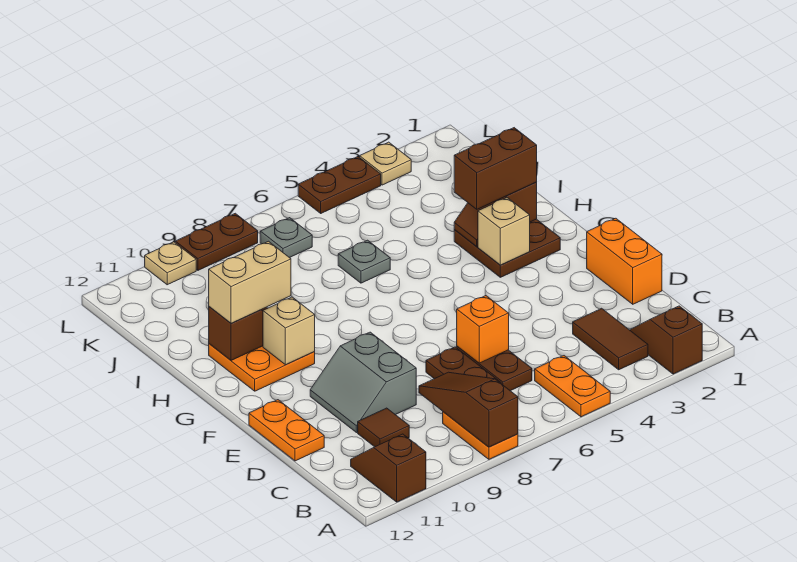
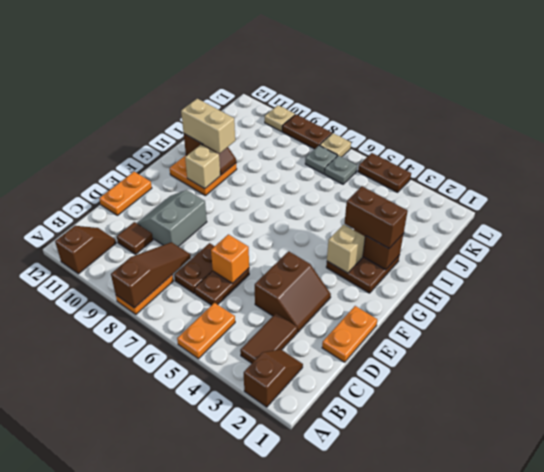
orange 1x2 brick [587,218,662,304] -> orange 1x2 plate [322,306,377,362]
none -> brown 2x2 slope [255,251,331,332]
grey 1x1 plate [338,240,390,283] -> grey 1x1 plate moved to [325,156,357,184]
tan 1x1 plate [360,142,411,185] -> tan 1x1 plate moved to [320,133,351,157]

